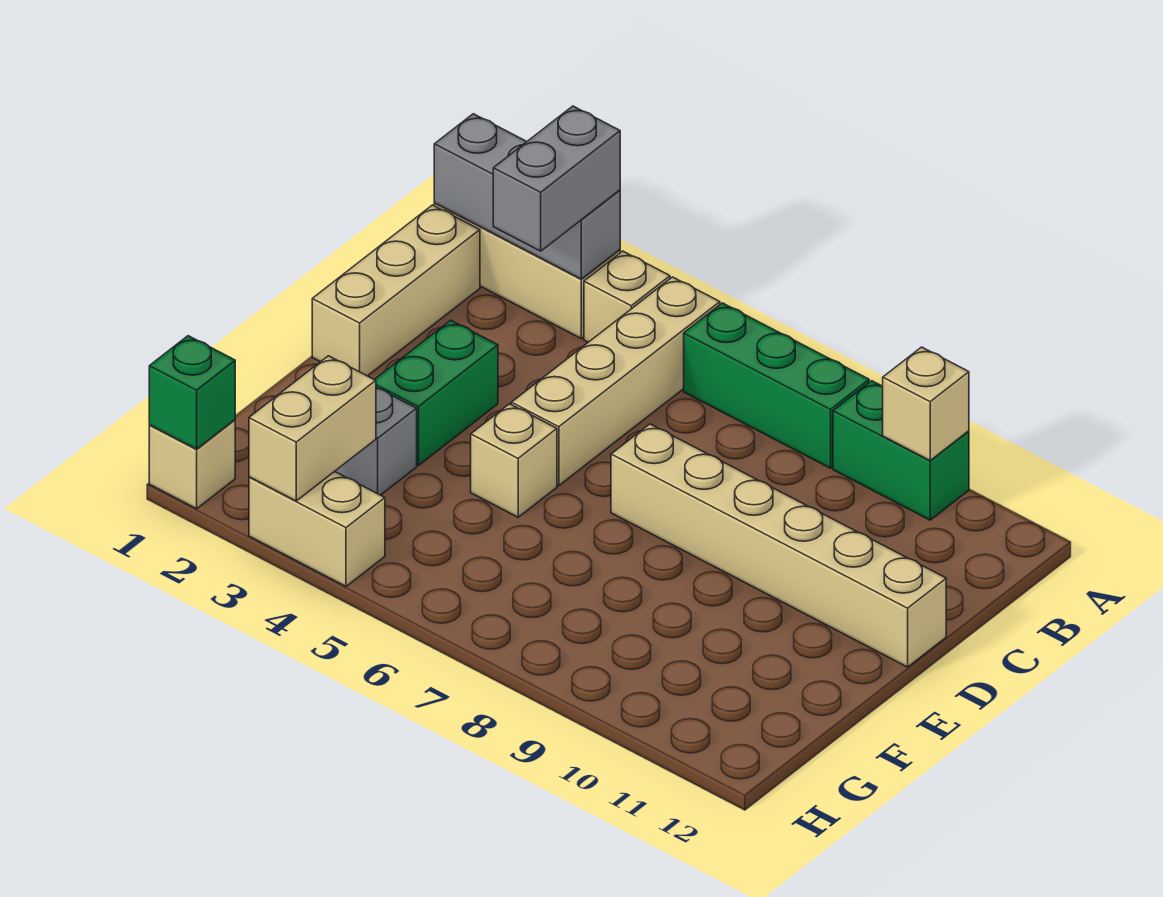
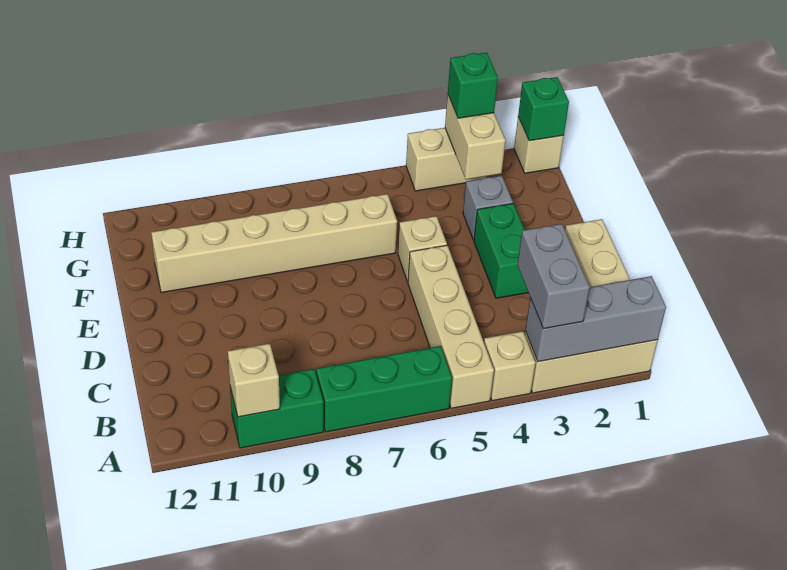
tan 1x6 brick [611,424,946,667] -> tan 1x6 brick moved to [151,194,397,293]
none -> green 1x1 brick [448,53,498,118]

